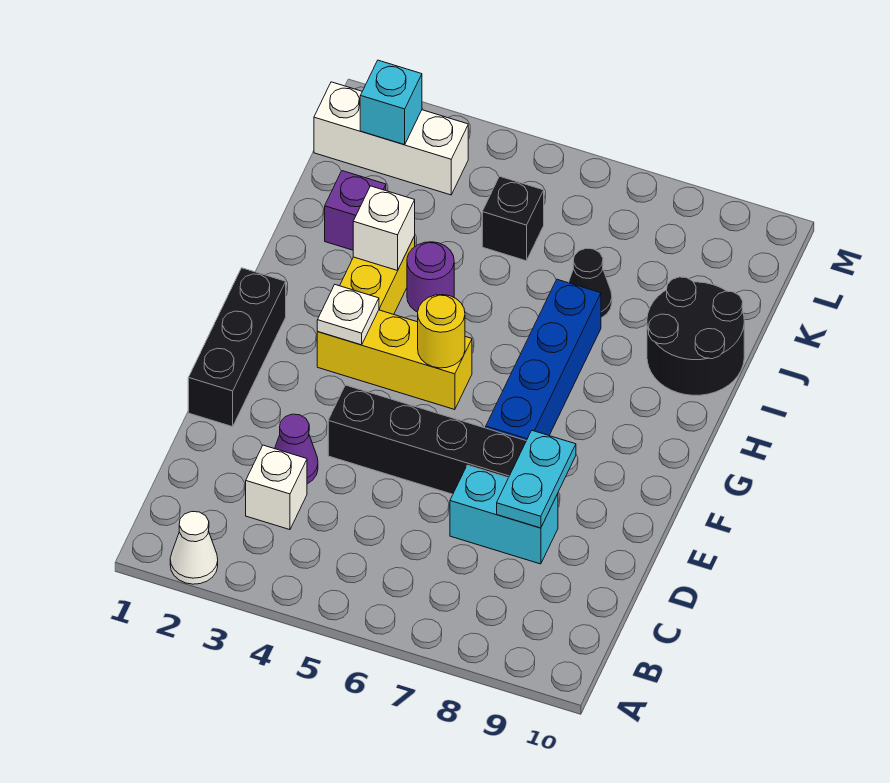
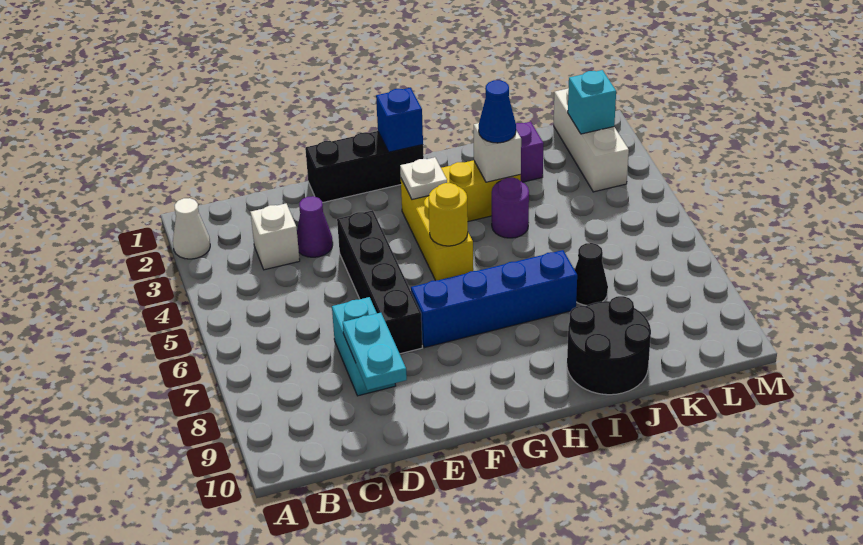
cyan 1x2 plate [497,431,576,528] -> cyan 1x2 plate turned to [343,313,407,390]
none -> blue 1x1 brick [376,88,423,152]
none -> blue 1x1 cone [479,80,516,143]
black 1x1 brick [482,176,544,261] -> none

